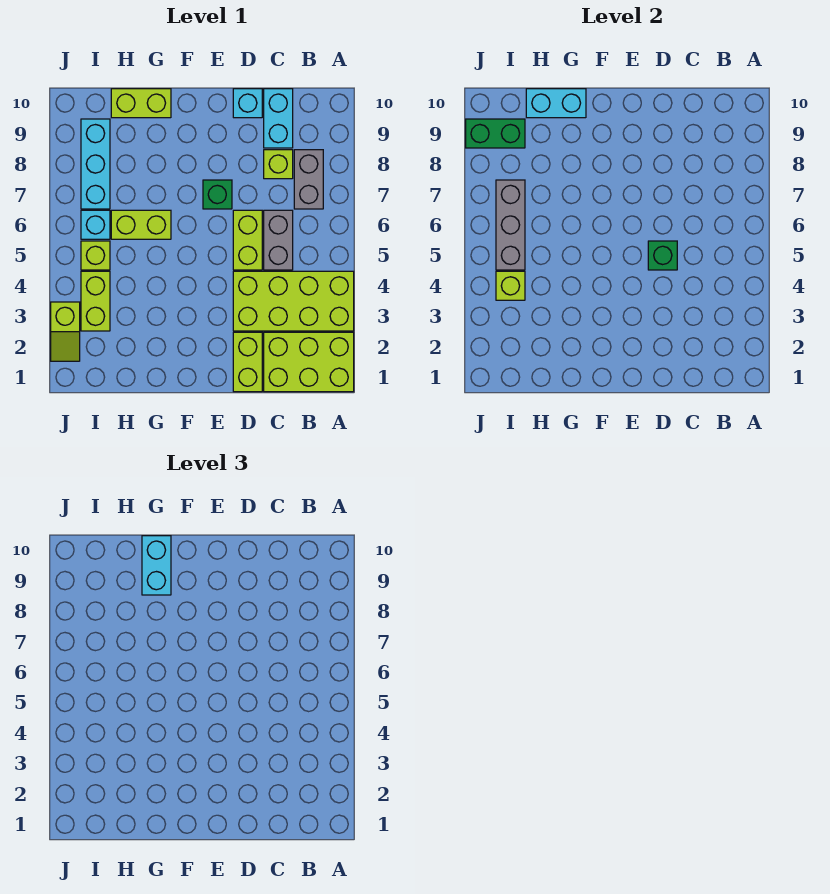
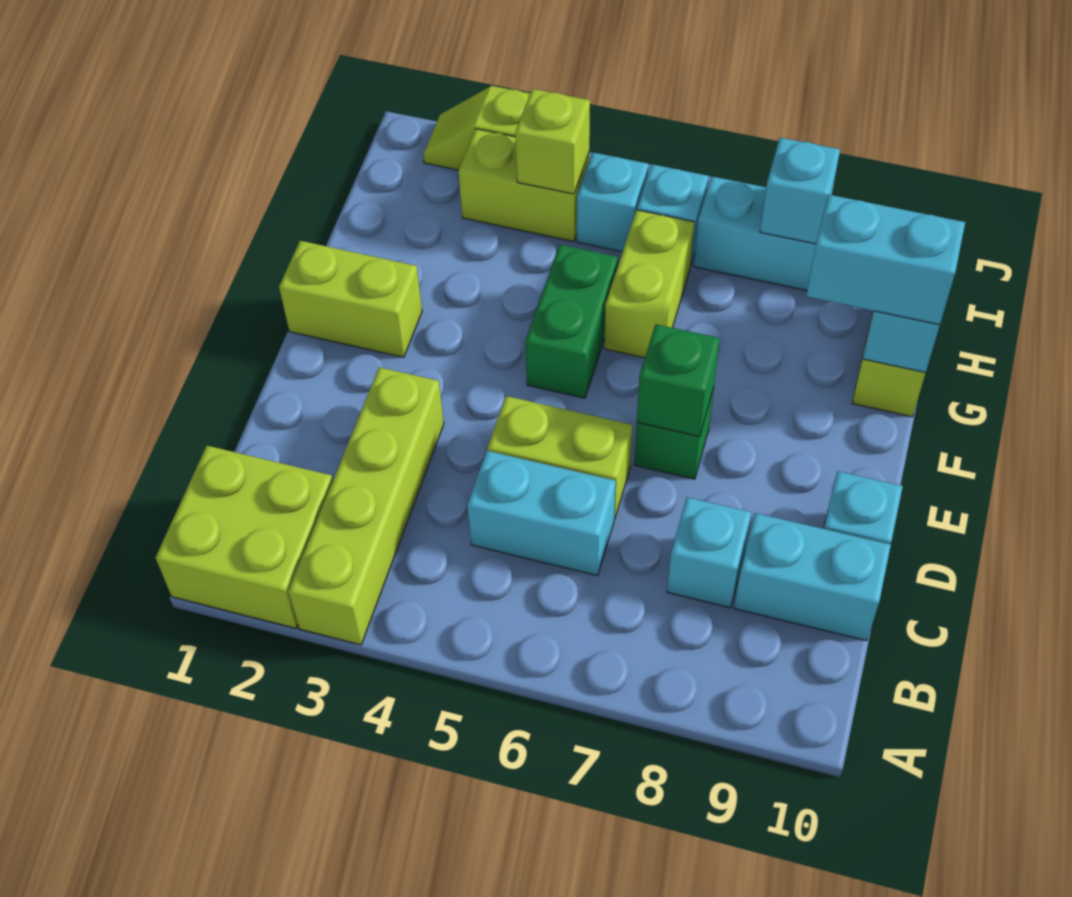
lime 2x3 brick [264,332,354,392] -> lime 2x2 brick [156,446,333,628]
lime 2x4 brick [233,271,354,331] -> lime 1x4 brick [288,367,444,645]
grey 1x2 brick [294,150,323,209] -> none
grey 1x2 brick [264,210,293,270] -> cyan 1x2 brick [467,451,616,576]
lime 1x1 brick [264,150,293,179] -> cyan 1x1 brick [667,497,751,608]
lime 1x2 brick [233,332,262,392] -> lime 1x2 brick moved to [279,241,422,357]
green 1x1 brick [648,241,677,270] -> green 1x1 brick moved to [637,324,720,436]
lime 1x1 brick [81,241,110,270] -> cyan 1x1 brick [577,152,649,252]
grey 1x3 brick [496,180,525,270] -> none
none -> cyan 1x1 brick [760,138,840,244]
green 1x2 brick [466,119,525,148] -> green 1x2 brick moved to [525,245,618,398]

